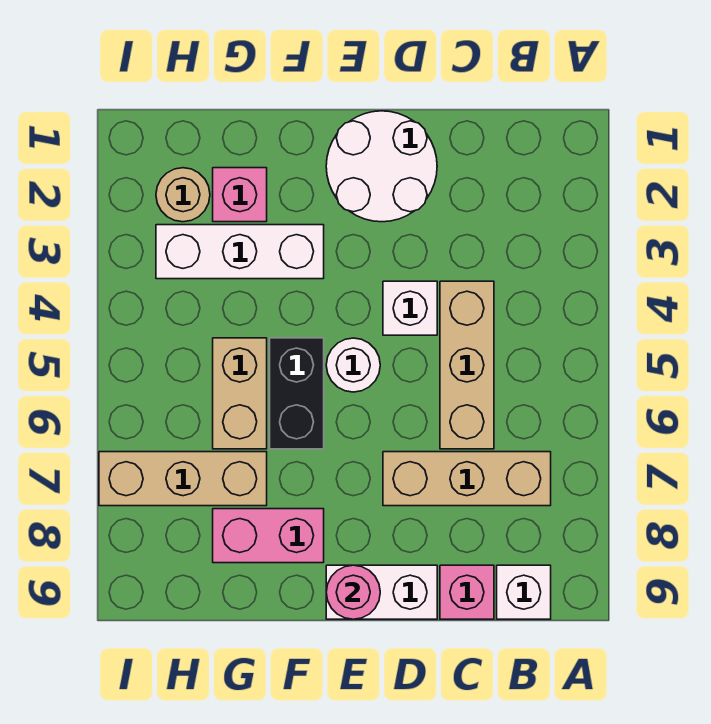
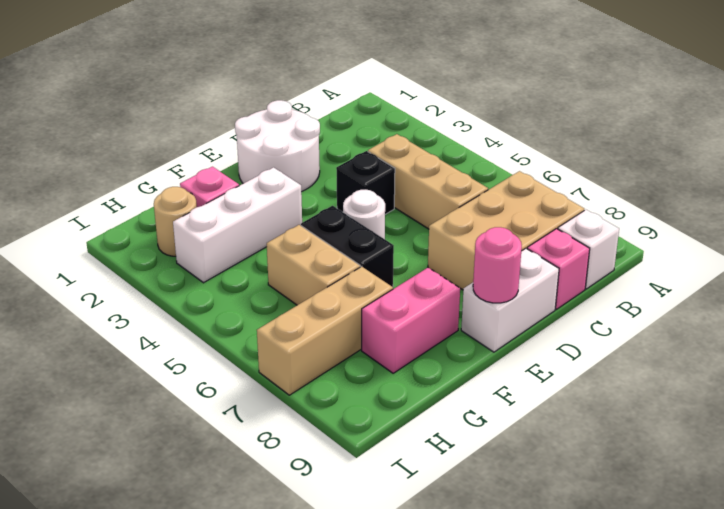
tan 1x3 brick [383,452,551,506] -> tan 2x3 brick [428,171,584,290]
white 1x1 brick [383,281,437,335] -> black 1x1 brick [336,151,395,214]

